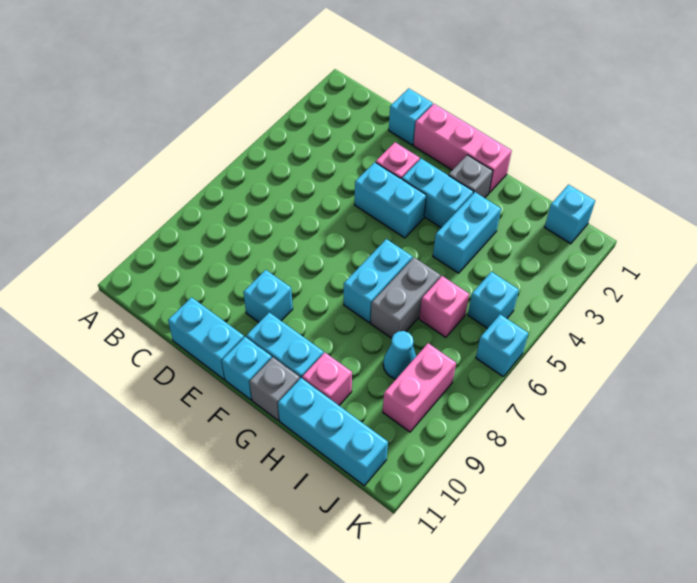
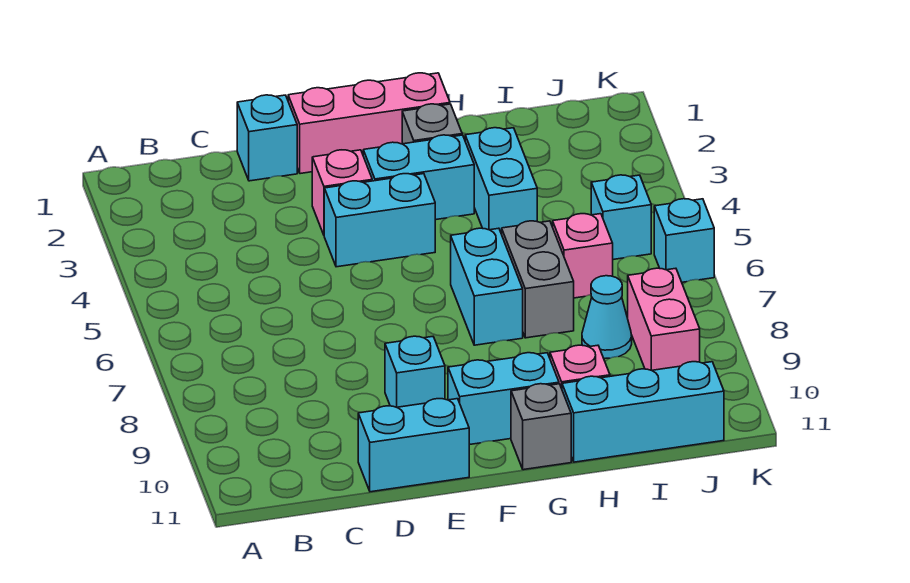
cyan 1x1 brick [222,337,272,400] -> none
cyan 1x1 brick [545,185,595,244] -> none

